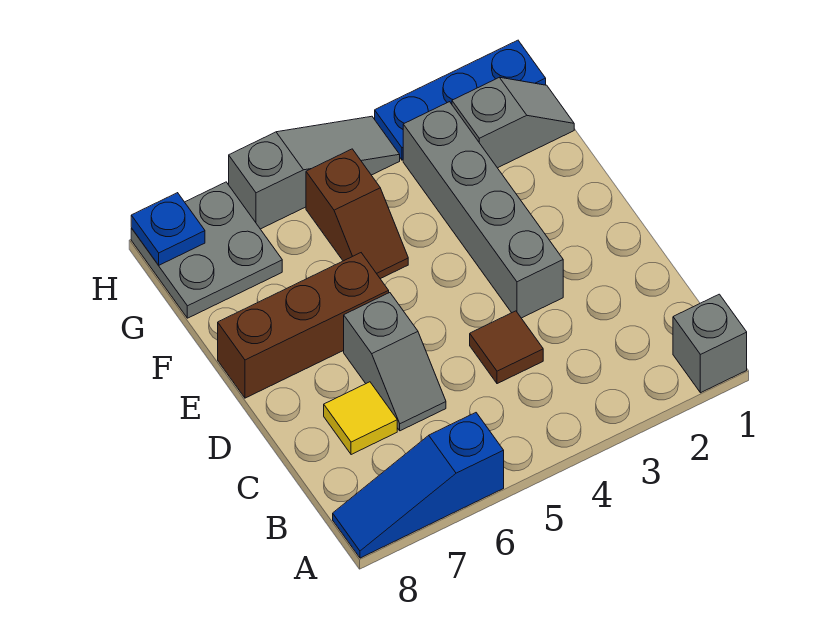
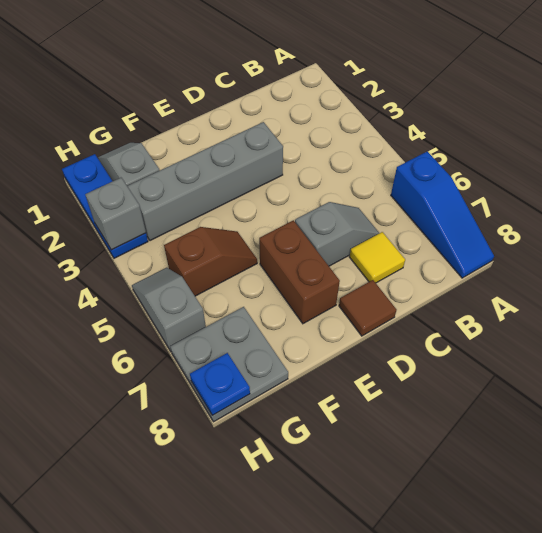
grey 1x1 brick [673,294,747,393] -> grey 1x1 brick moved to [85,178,146,250]
brown 1x1 tile [470,311,543,384] -> brown 1x1 tile moved to [339,280,397,336]
brown 1x3 brick [218,253,389,398] -> brown 1x2 brick [259,220,340,324]
grey 1x3 slope [229,116,400,229] -> grey 1x2 slope [132,268,206,351]

